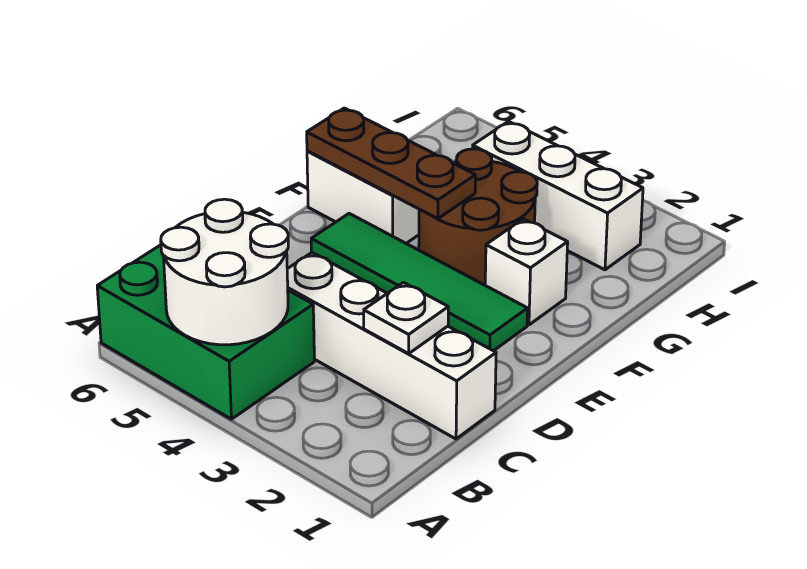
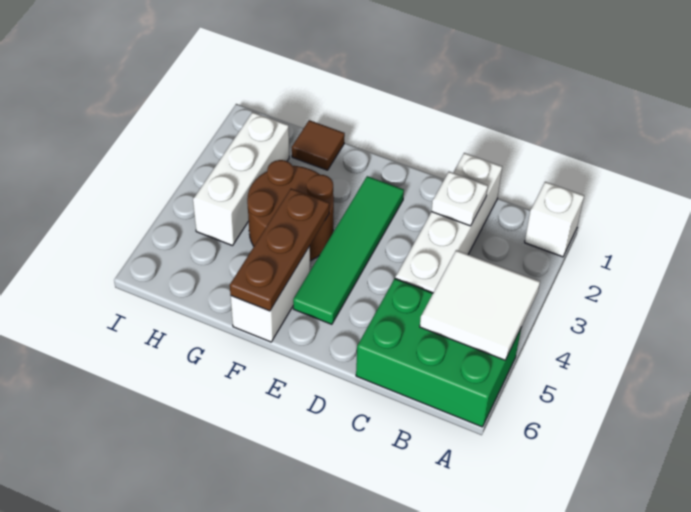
green 2x3 brick [97,245,314,419] -> green 2x3 brick turned to [356,279,521,427]
white 2x2 round brick [161,199,288,345] -> white 2x2 tile [420,250,540,360]
white 1x1 brick [485,219,568,325] -> white 1x1 brick moved to [525,182,584,257]
none -> brown 1x1 tile [292,120,345,170]

